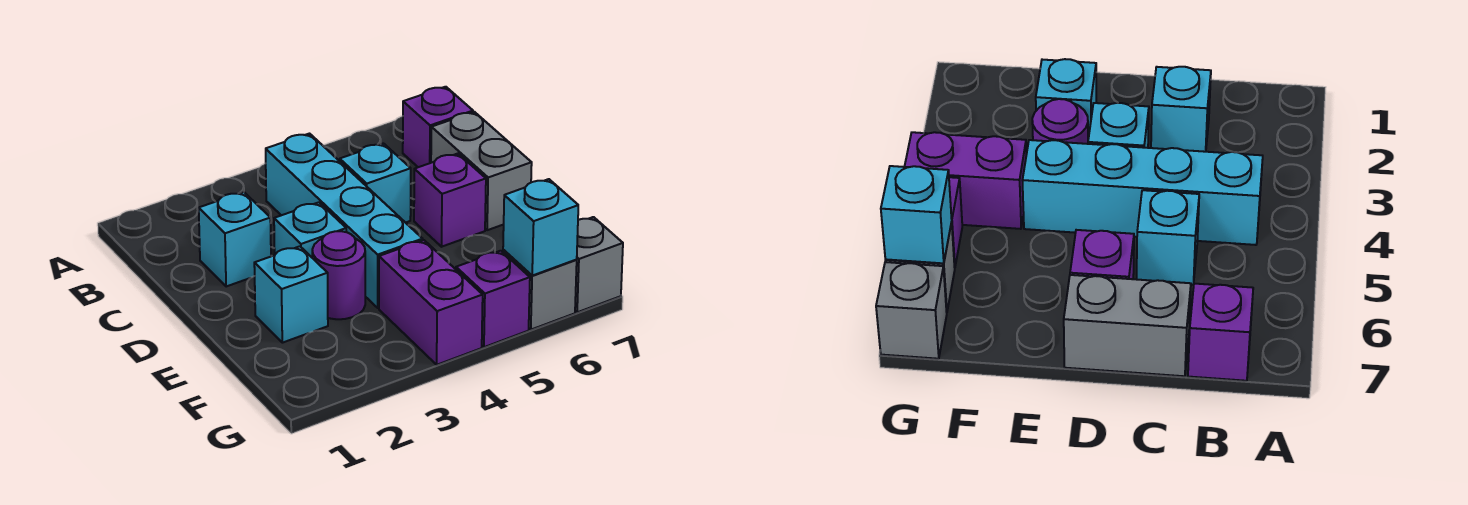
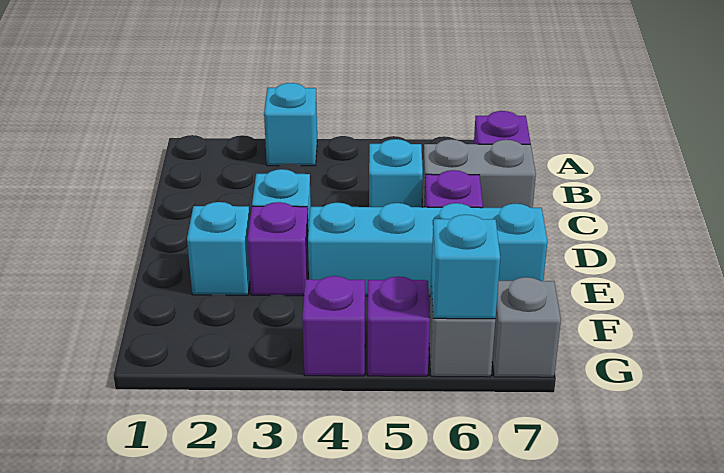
cyan 1x4 brick [266,134,423,308] -> cyan 1x4 brick turned to [308,203,547,296]
cyan 1x1 brick [199,192,271,287] -> cyan 1x1 brick moved to [264,83,317,166]
grey 1x2 brick [431,112,532,230] -> grey 1x2 brick turned to [422,139,536,208]
purple 1x1 round brick [312,231,365,319] -> purple 1x1 brick [247,202,309,296]
purple 1x2 brick [379,240,483,365] -> purple 1x1 brick [302,276,365,376]

